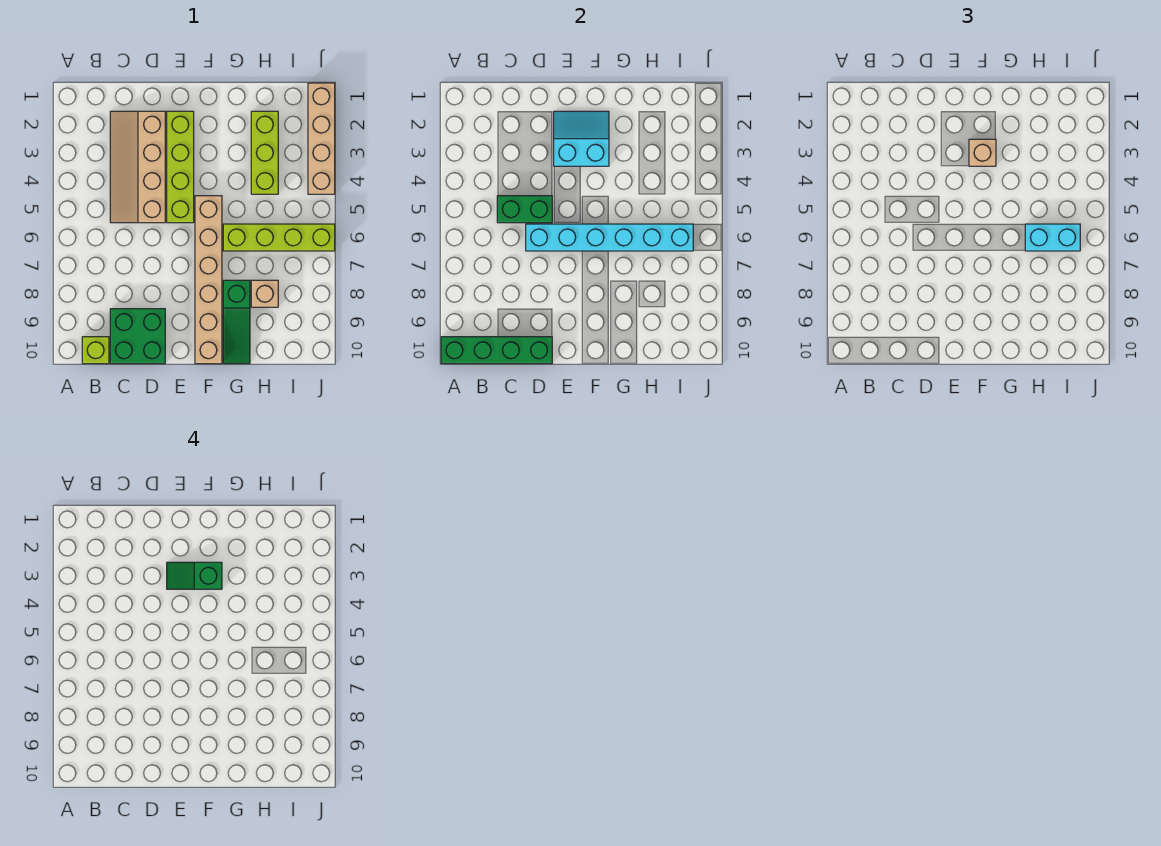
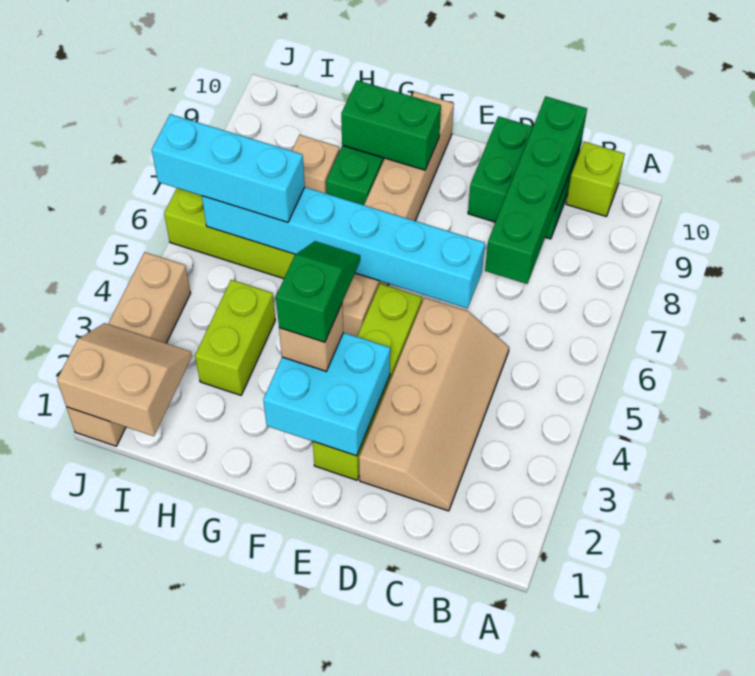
green 1x4 brick [441,337,552,364] -> green 1x4 brick turned to [485,96,587,284]
green 1x2 brick [497,196,552,223] -> green 1x2 brick moved to [341,80,441,170]
cyan 2x2 slope [554,111,609,166] -> cyan 2x2 brick [263,332,390,456]
green 1x2 slope [167,562,222,589] -> green 1x2 slope turned to [276,241,360,342]
lime 1x3 brick [251,111,278,194] -> lime 1x2 brick [195,280,275,395]
cyan 1x2 brick [1025,224,1080,251] -> cyan 1x3 brick [152,114,305,222]
none -> tan 2x2 slope [57,323,192,436]

